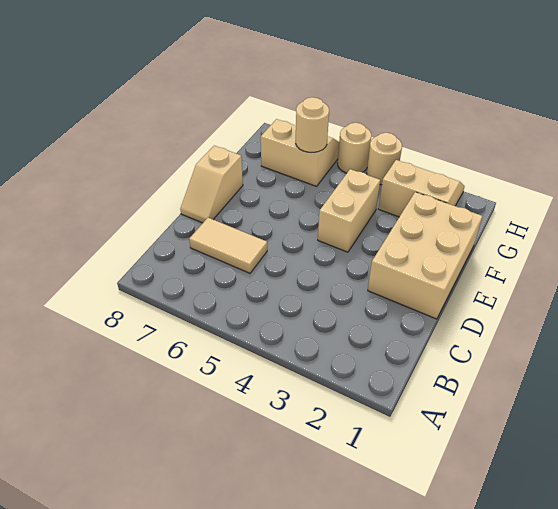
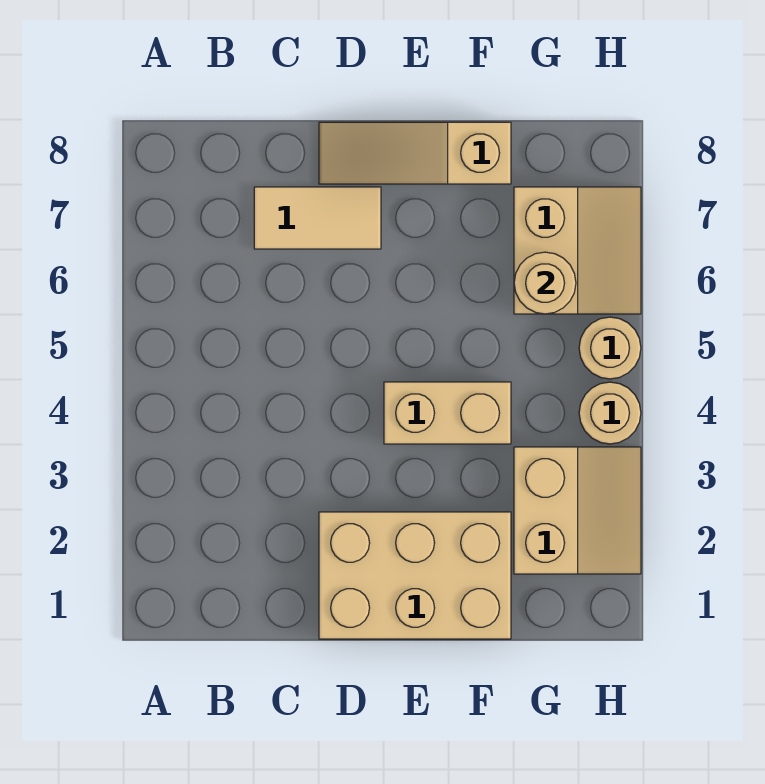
tan 1x2 tile [189,218,267,273] -> tan 1x2 tile turned to [254,187,381,249]
tan 1x2 slope [180,146,243,223] -> tan 1x3 slope [319,122,511,184]

